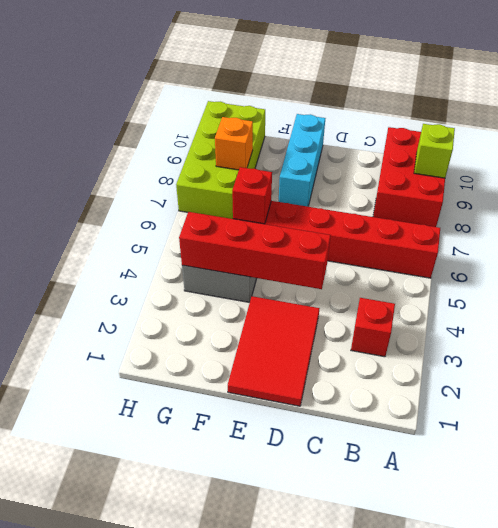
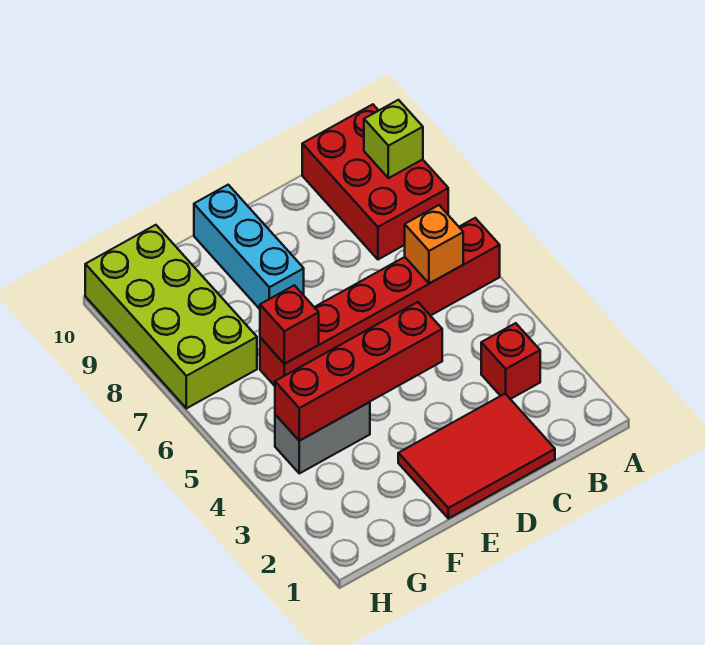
red 2x3 tile [228,296,320,406] -> red 2x3 tile turned to [398,394,555,519]
orange 1x1 brick [215,117,253,170] -> orange 1x1 brick moved to [405,205,463,284]

